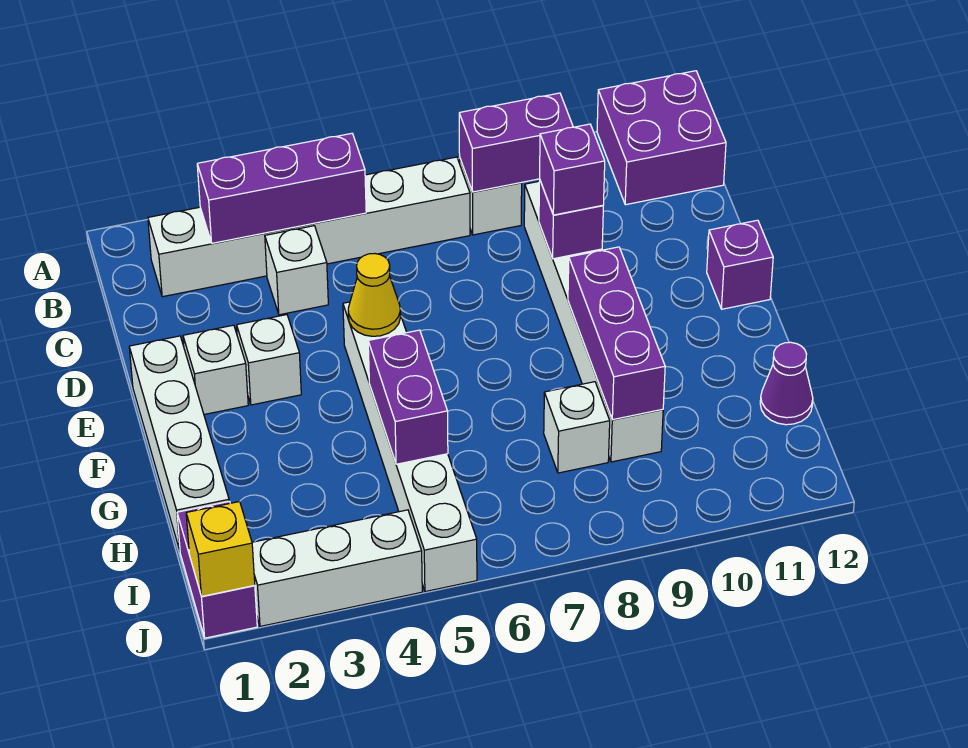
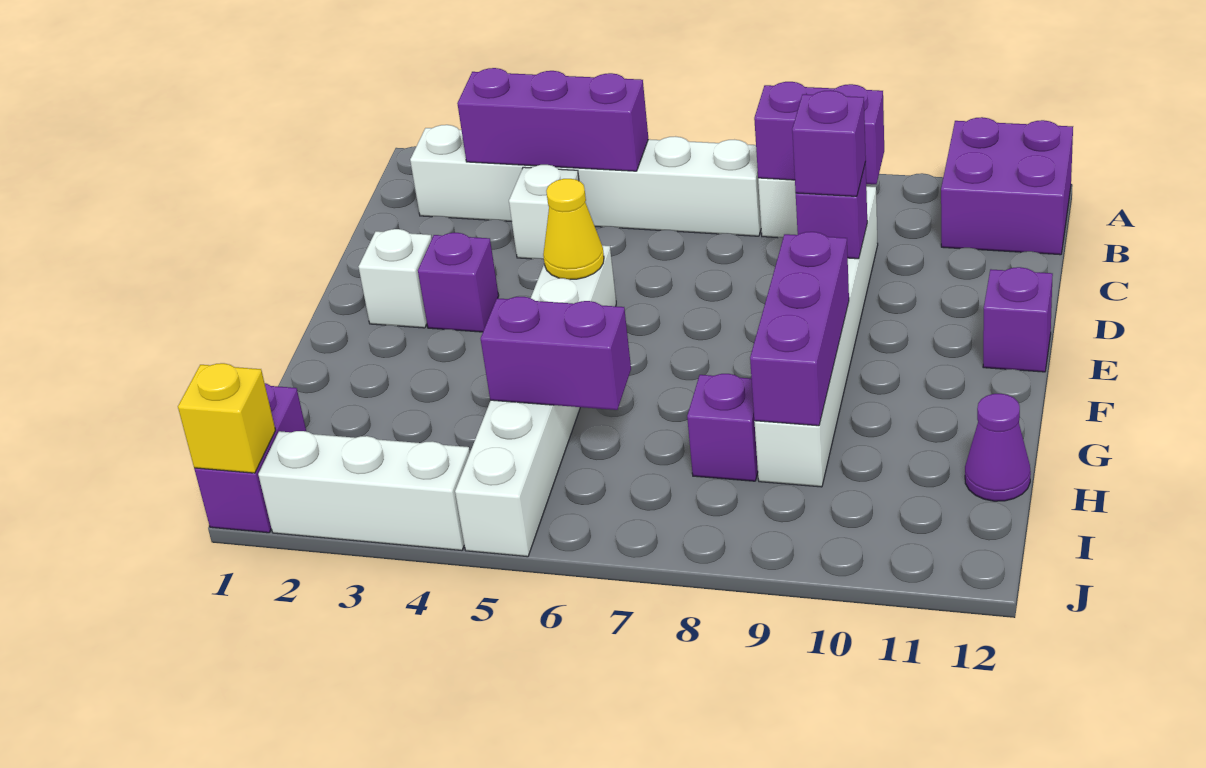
white 1x4 brick [129,336,229,550] -> none
white 1x1 brick [237,315,301,405] -> purple 1x1 brick [418,233,499,332]
purple 1x2 brick [368,330,448,464] -> purple 1x2 brick turned to [480,297,631,410]
white 1x1 brick [544,382,610,473] -> purple 1x1 brick [687,374,758,481]

